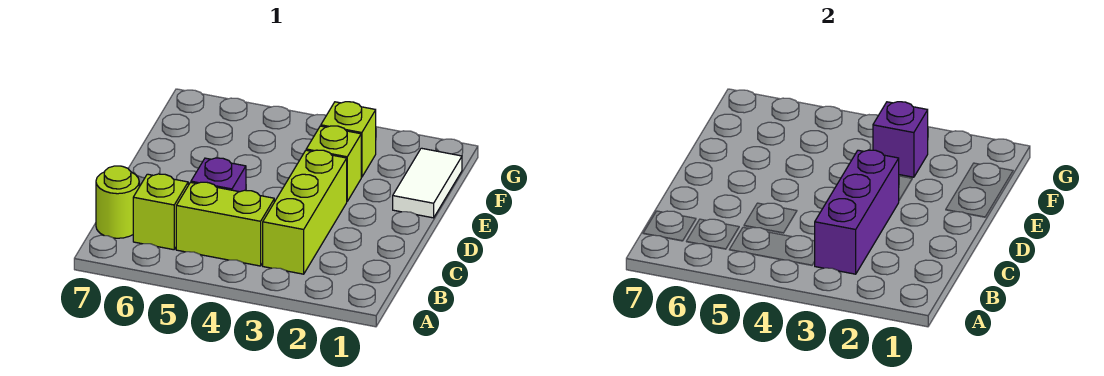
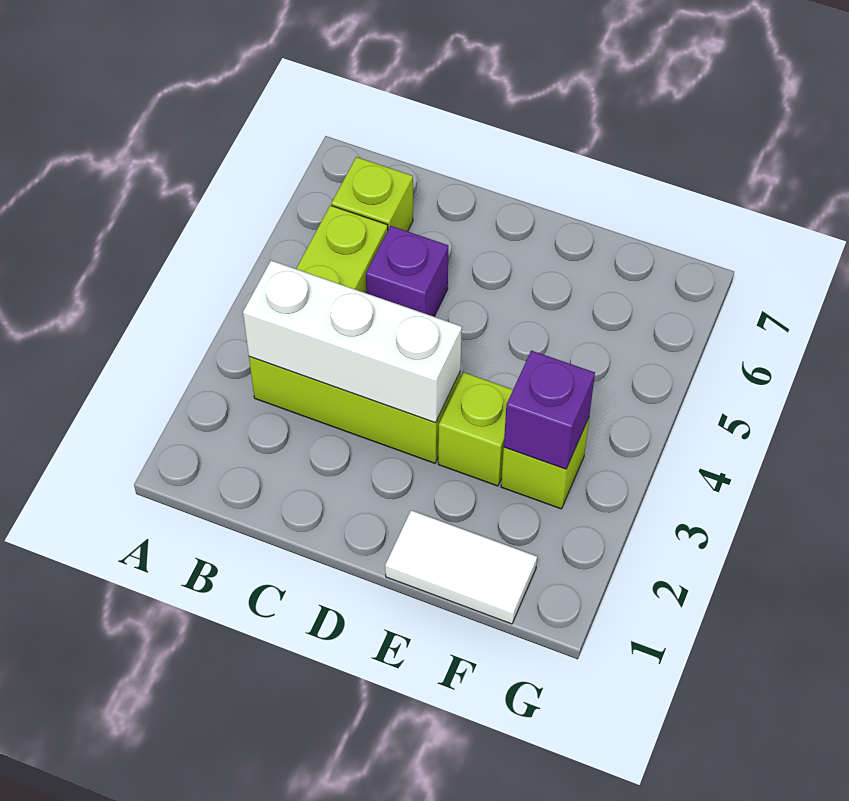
purple 1x3 brick [815,150,899,274] -> white 1x3 brick [243,261,462,423]
lime 1x1 round brick [96,166,139,238] -> none

